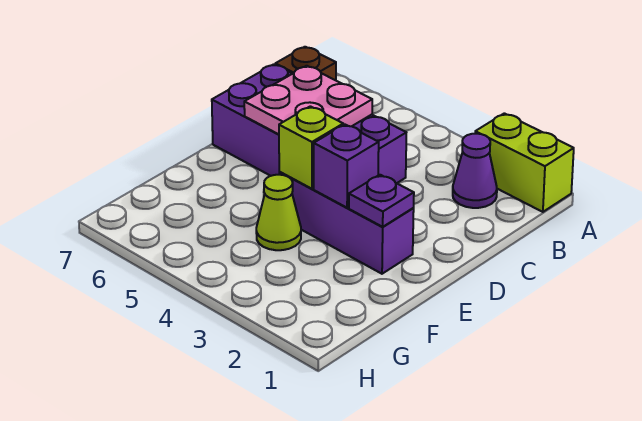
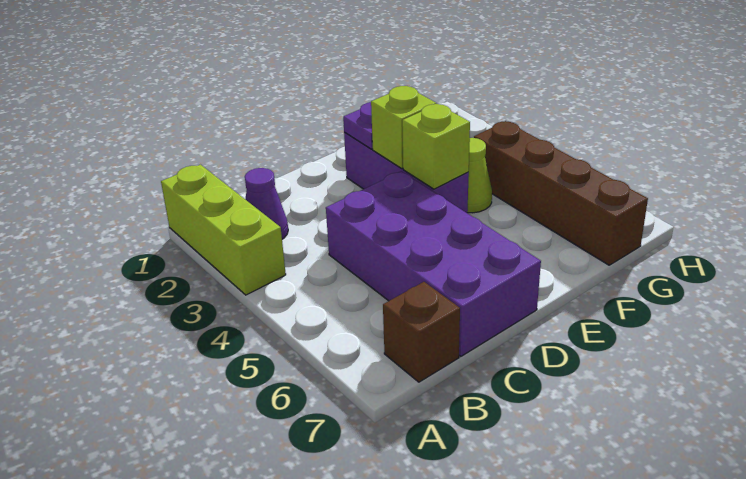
lime 1x2 brick [475,113,574,212] -> lime 1x3 brick [161,165,286,295]
pink 2x2 plate [244,66,372,134] -> none
purple 1x1 brick [314,125,379,208] -> lime 1x1 brick [371,86,436,168]
none -> brown 1x4 brick [474,121,648,265]

